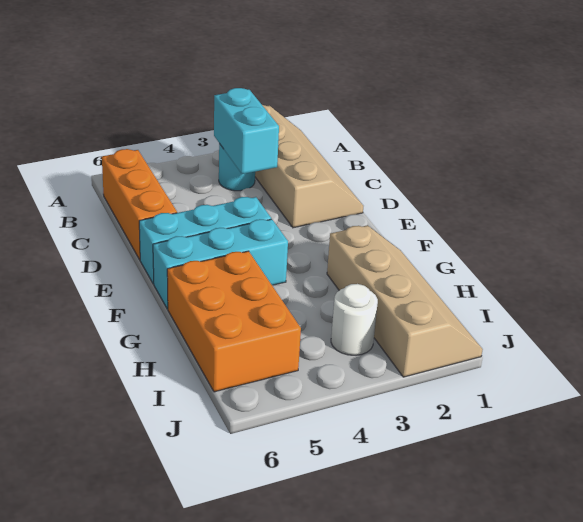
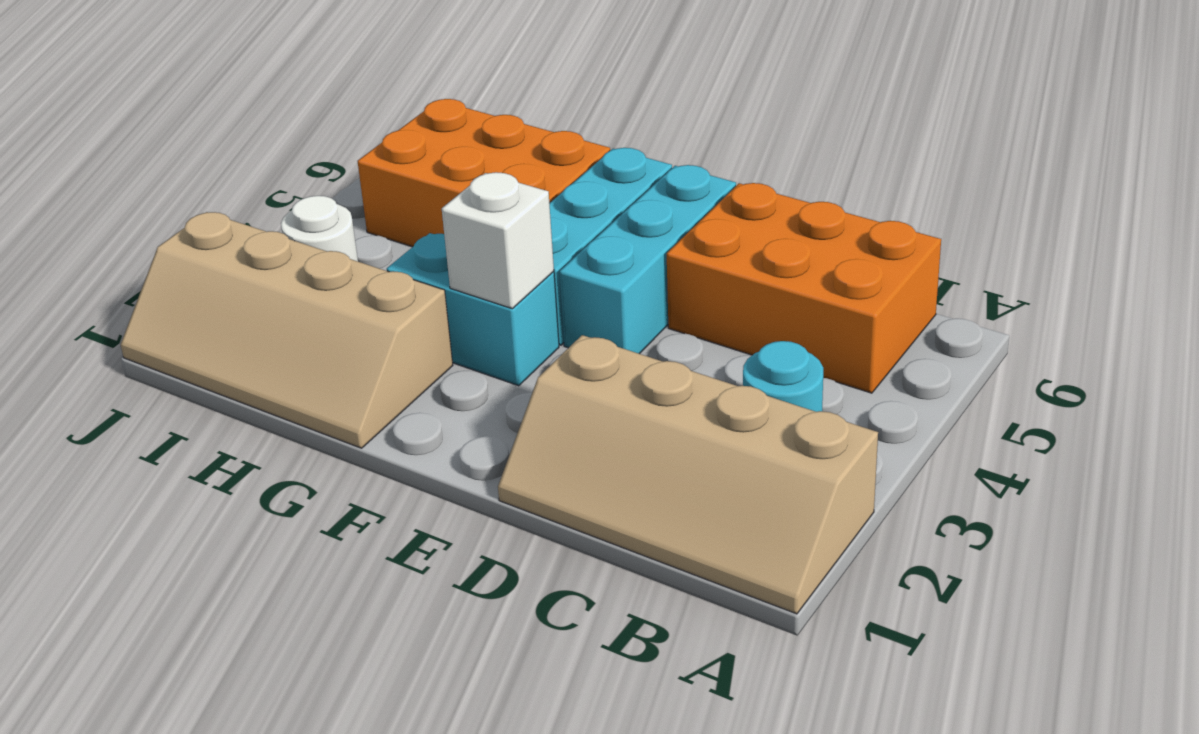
cyan 1x2 brick [214,88,279,174] -> cyan 1x2 brick moved to [387,233,559,386]
orange 1x3 brick [102,149,177,260] -> orange 2x3 brick [667,183,941,393]
none -> white 1x1 brick [442,172,554,309]

